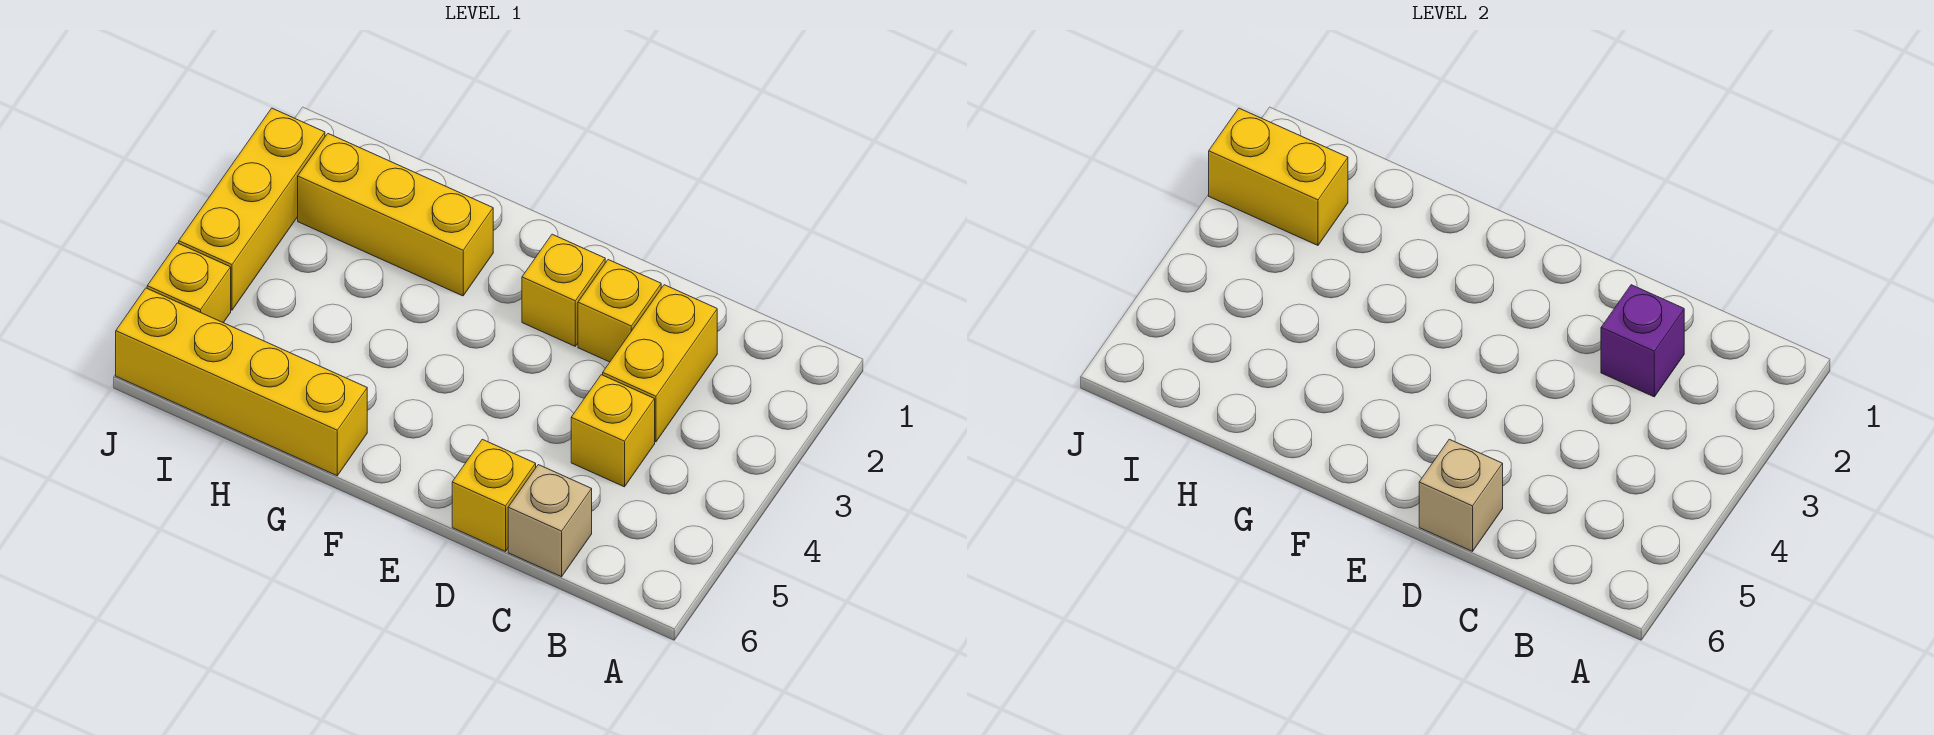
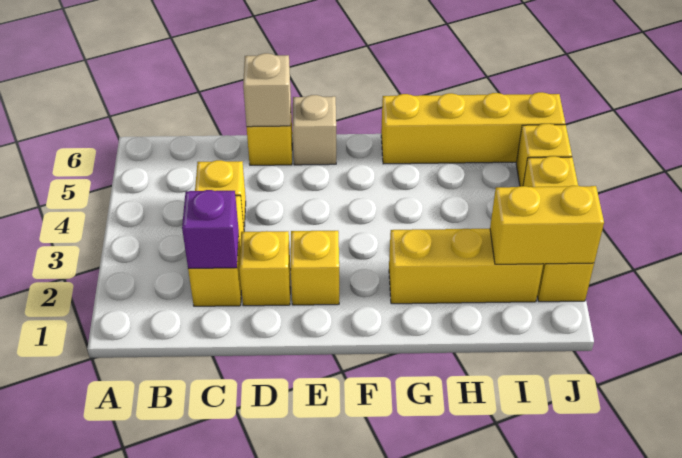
tan 1x1 brick [508,465,592,577] -> tan 1x1 brick moved to [293,95,336,165]

